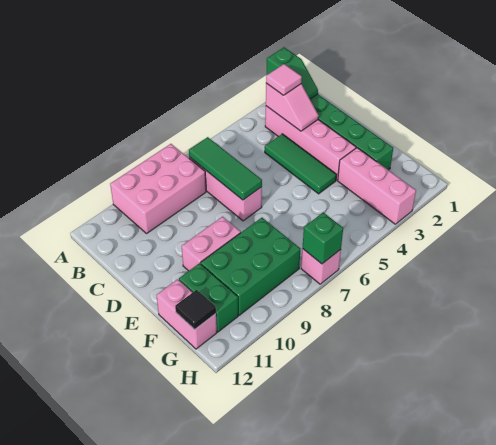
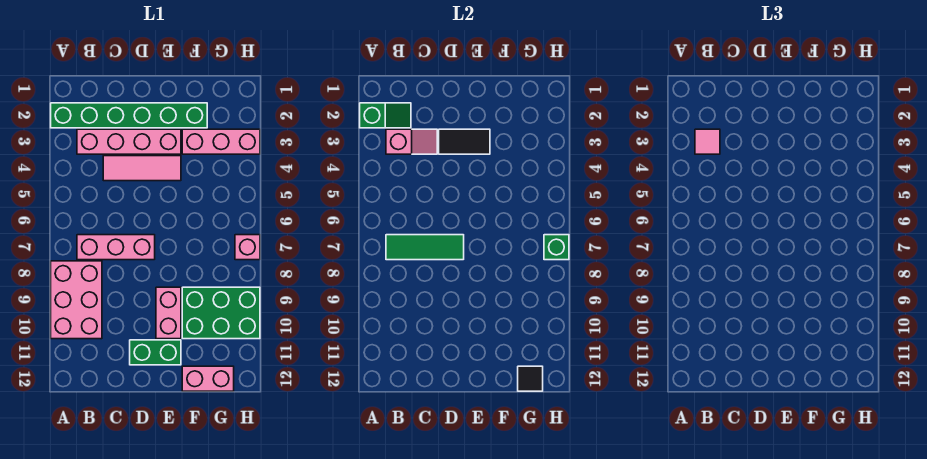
green 1x3 tile [265,134,336,194] -> pink 1x3 tile [103,156,181,181]
none -> black 1x2 tile [439,129,490,154]
green 2x3 brick [201,218,300,315] -> green 2x3 brick turned to [182,287,260,339]
green 1x2 brick [179,263,238,332] -> green 1x2 brick moved to [130,340,181,365]

